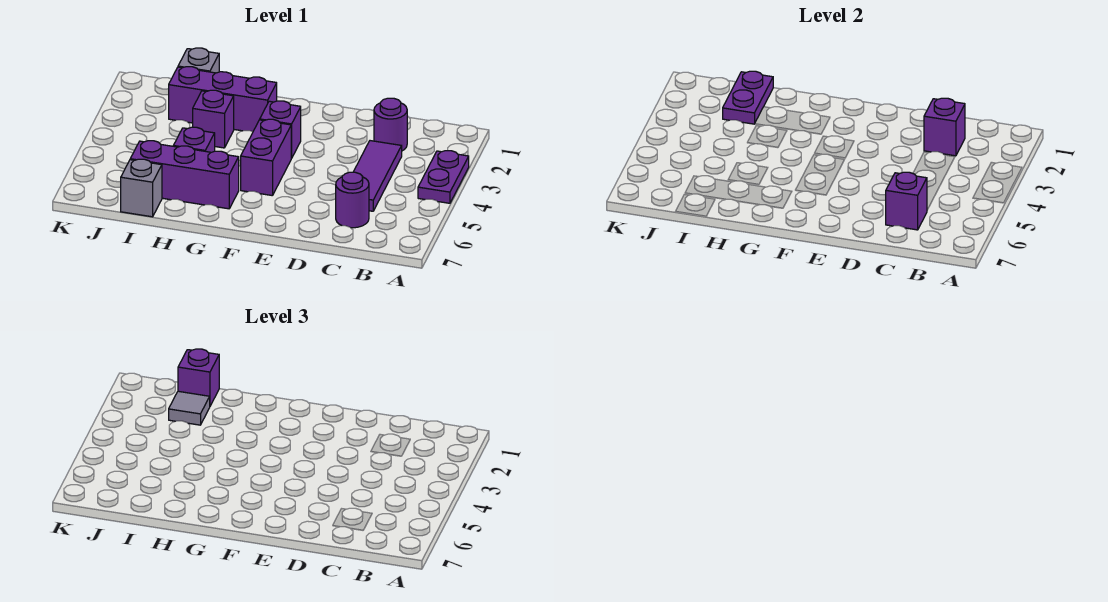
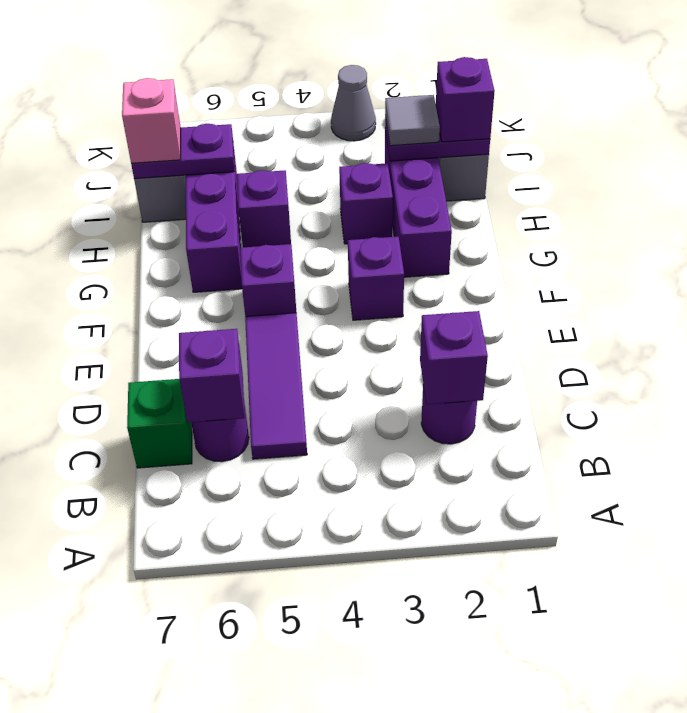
purple 1x2 plate [418,151,469,203] -> purple 1x2 plate moved to [131,124,234,179]
purple 1x3 tile [354,141,402,211] -> purple 1x3 tile turned to [245,313,307,459]
none -> green 1x1 brick [127,379,192,468]
purple 1x2 brick [241,119,291,196] -> purple 1x1 brick [240,244,296,317]
none -> pink 1x1 brick [122,78,181,164]
none -> grey 1x1 cone [331,65,376,141]

